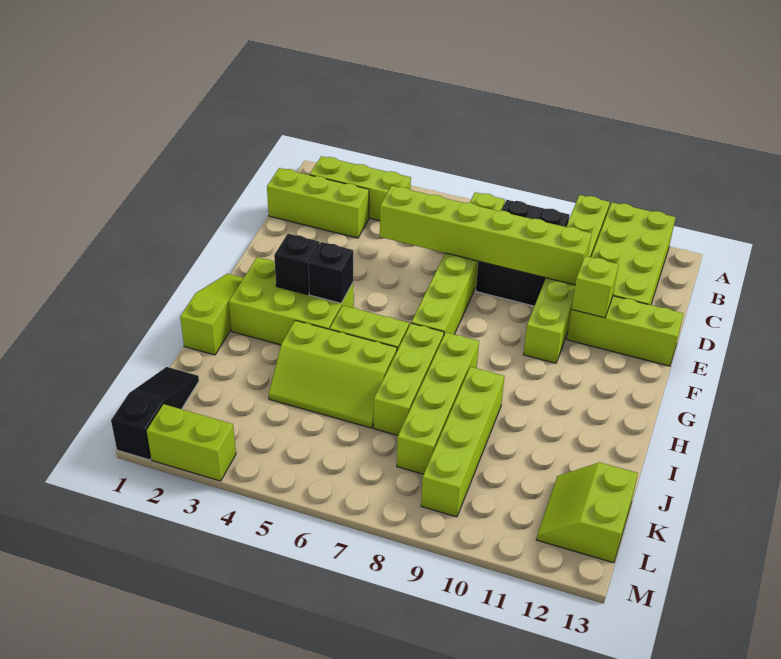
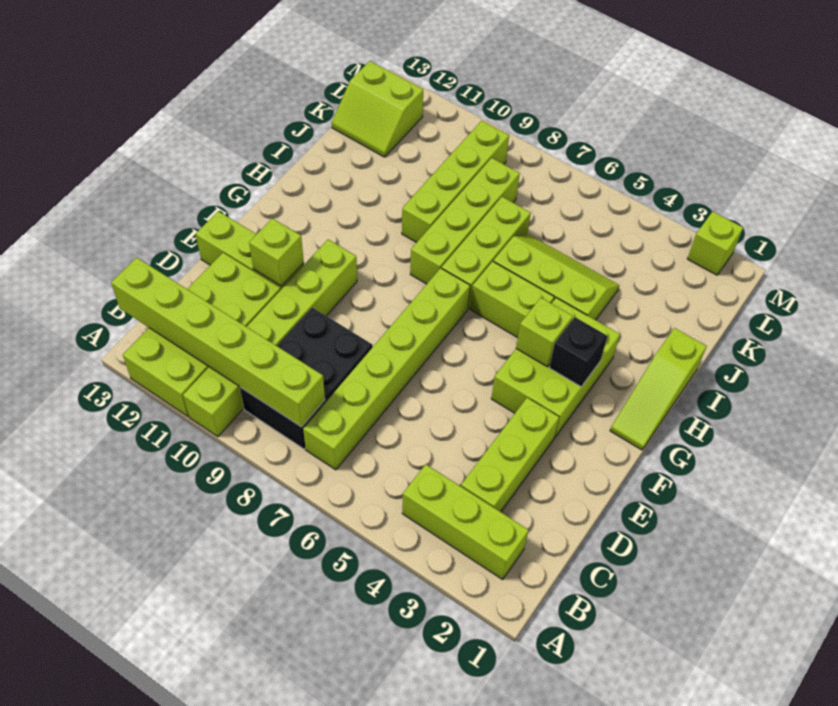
lime 1x3 brick [267,168,369,238] -> lime 1x3 brick turned to [461,398,559,512]
lime 1x6 brick [380,186,591,285] -> lime 1x6 brick moved to [111,257,325,427]
lime 2x3 brick [229,257,354,345] -> lime 2x3 brick turned to [491,298,620,438]
black 1x1 brick [308,242,353,303] -> lime 1x1 brick [516,298,573,367]
black 1x3 slope [111,367,199,460] -> none
lime 2x2 slope [537,462,638,563] -> lime 2x2 slope turned to [331,61,423,157]
lime 1x2 brick [147,404,236,481] -> lime 1x1 brick [687,212,743,275]

